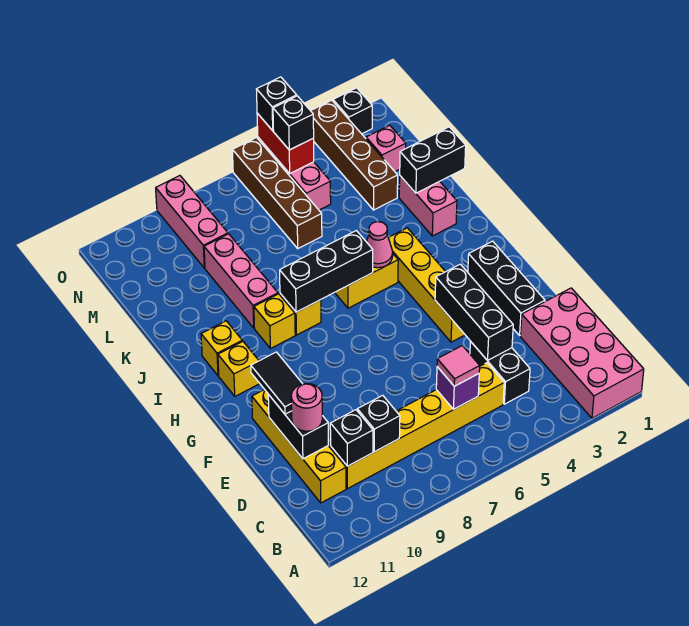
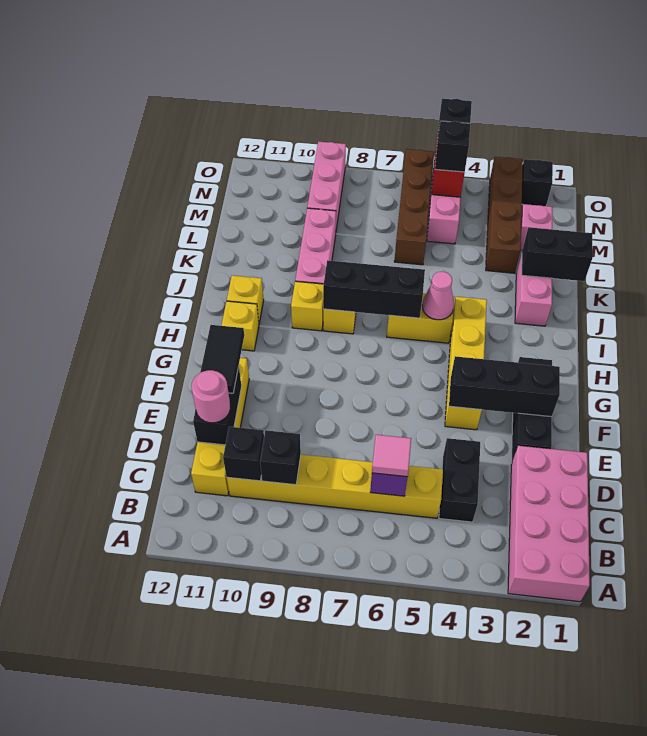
black 1x3 brick [435,264,513,361] -> black 1x3 brick turned to [449,356,560,417]

